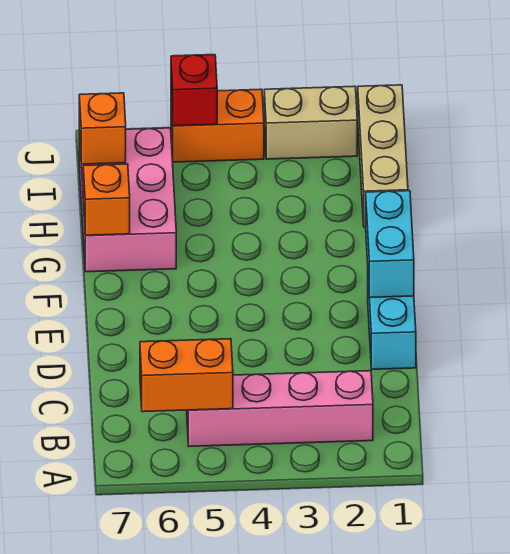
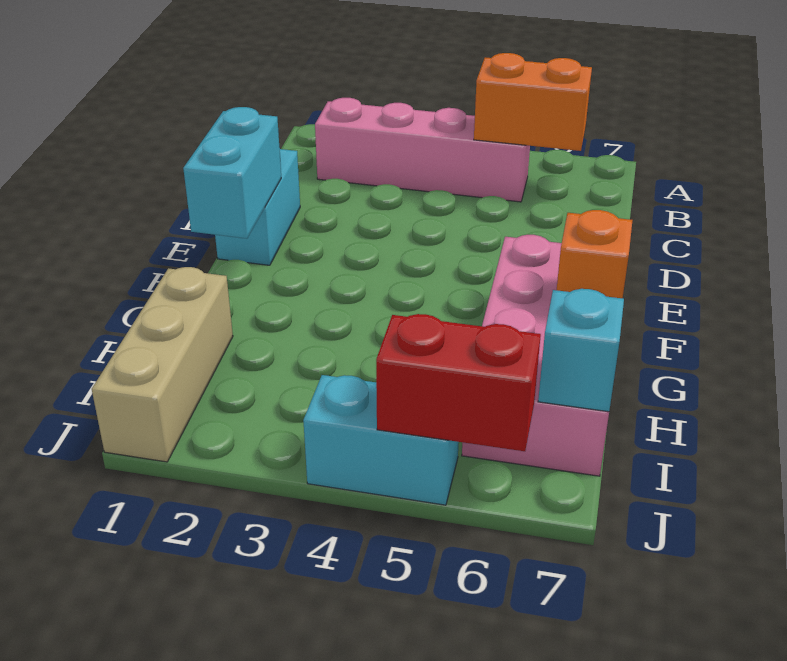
pink 2x3 brick [79,128,176,272] -> pink 2x4 brick [462,235,609,476]
orange 1x1 brick [79,93,126,164] -> cyan 1x1 brick [538,289,624,412]
tan 1x2 brick [264,86,357,159] -> none
orange 1x2 brick [171,89,264,162] -> cyan 1x2 brick [303,375,459,505]
red 1x1 brick [171,55,217,126] -> red 1x2 brick [376,314,541,451]

